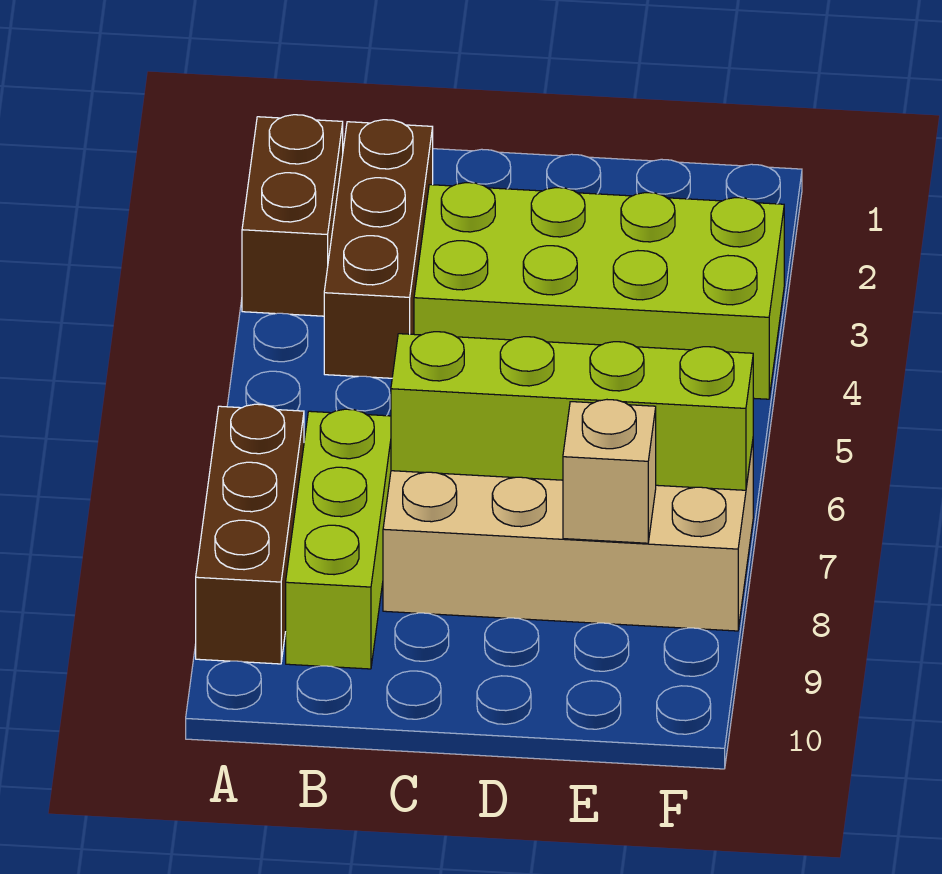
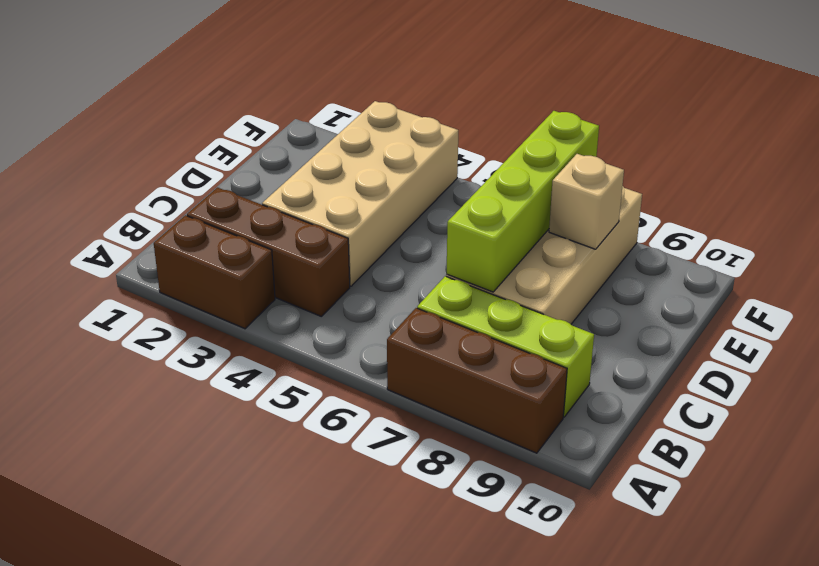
lime 2x4 brick [414,183,784,399] -> tan 2x4 brick [262,101,458,286]

